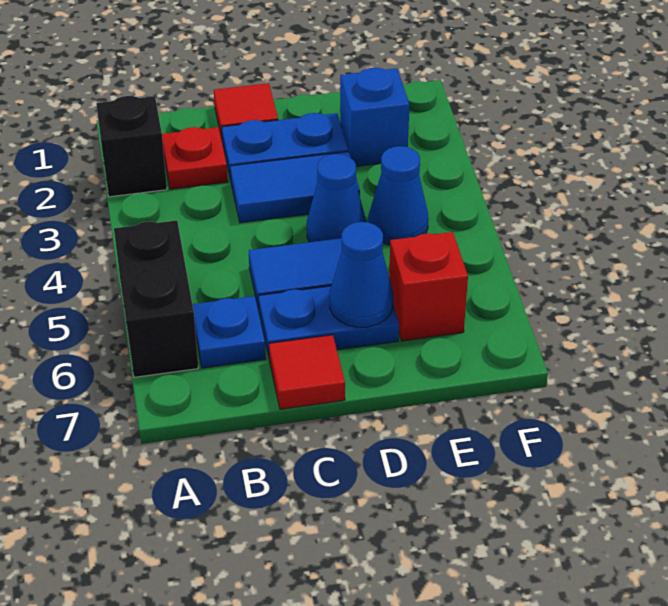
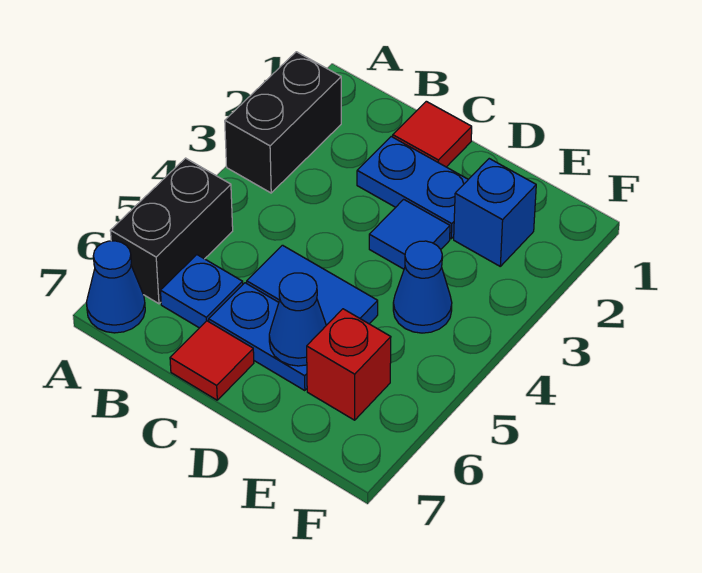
black 1x1 brick [96,96,167,197] -> black 1x2 brick [225,52,341,193]
red 1x1 plate [162,127,228,189] -> none
blue 1x2 tile [230,152,360,223] -> blue 1x1 tile [369,199,450,269]
blue 1x1 cone [307,154,366,242] -> blue 1x1 cone moved to [86,241,145,333]

